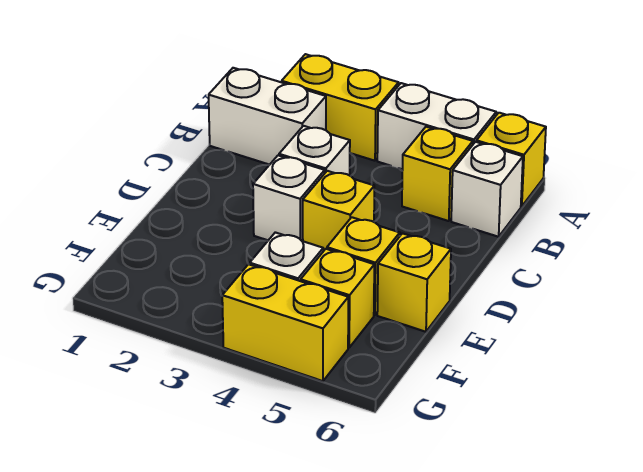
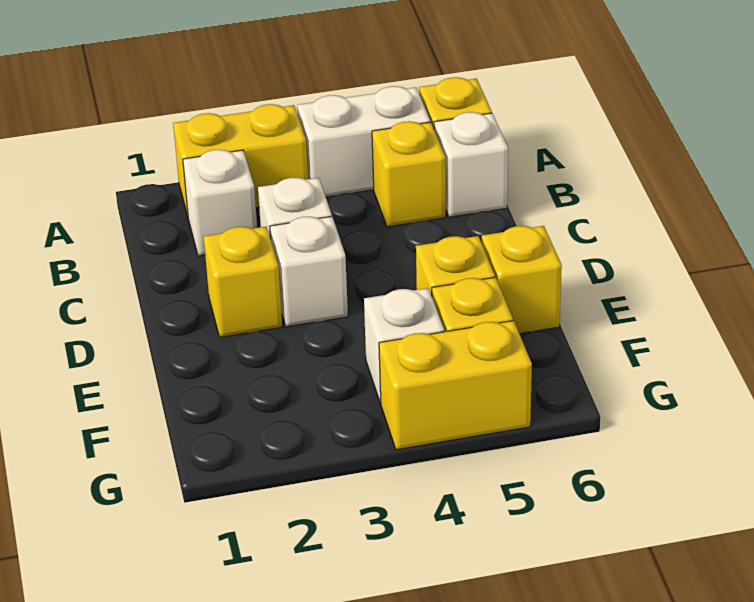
white 1x2 brick [209,68,326,165] -> white 1x1 brick [183,150,257,256]
yellow 1x1 brick [303,171,374,251] -> yellow 1x1 brick moved to [204,227,282,337]

